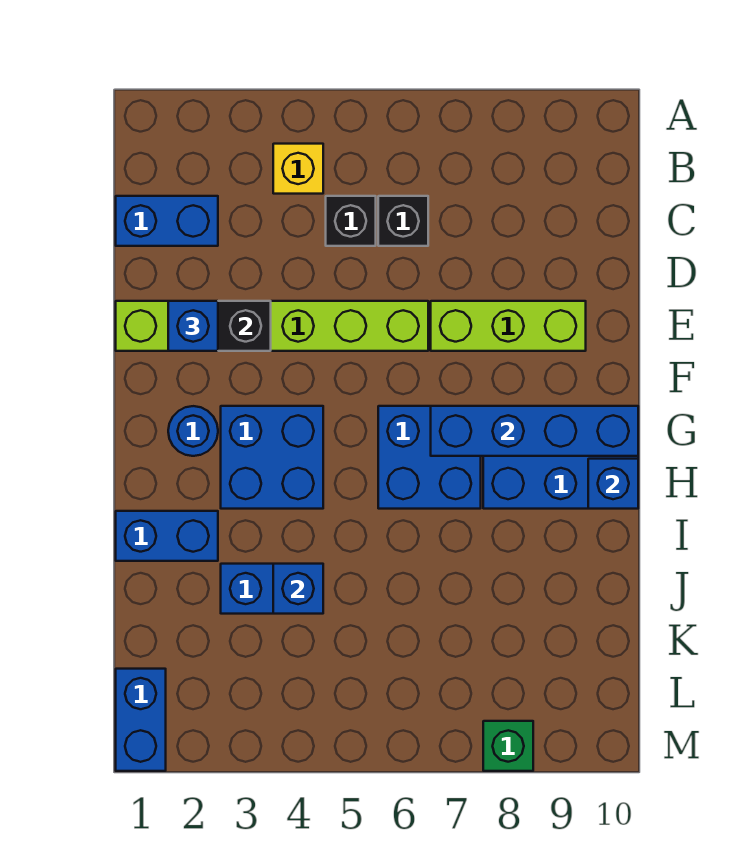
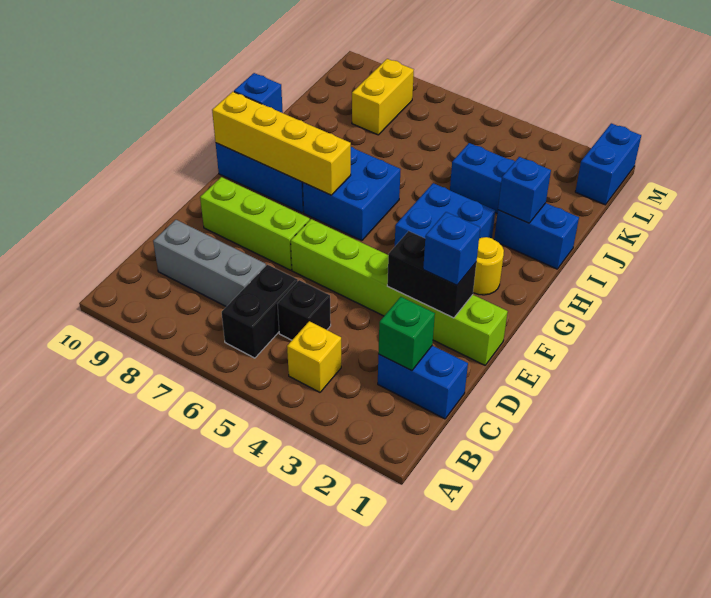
black 1x1 brick [378,196,428,246] -> black 1x2 brick [222,265,298,358]
none -> grey 1x3 brick [153,220,266,307]
blue 1x1 round brick [168,406,218,456] -> yellow 1x1 round brick [473,237,504,295]
blue 1x4 brick [431,406,638,456] -> yellow 1x4 brick [212,92,351,195]
blue 1x1 brick [273,564,323,614] -> blue 1x1 brick moved to [498,157,551,223]
none -> yellow 1x2 brick [352,59,414,135]
green 1x1 brick [483,721,533,771] -> green 1x1 brick moved to [378,297,435,371]

